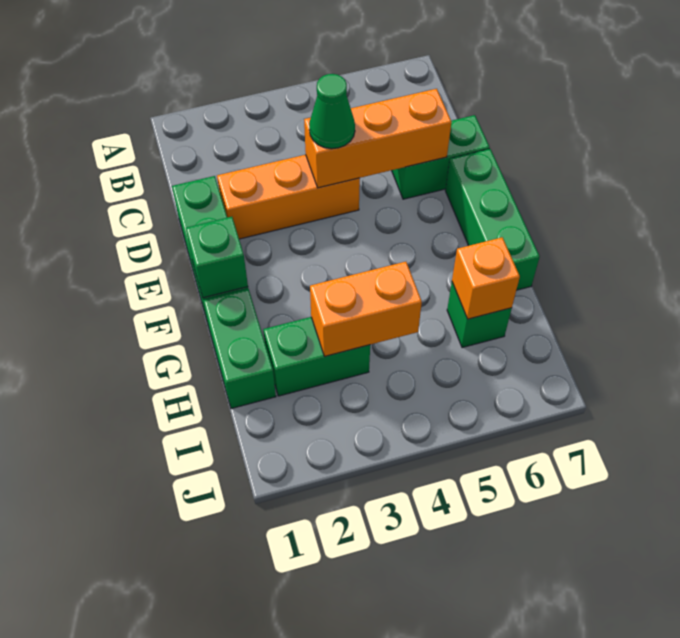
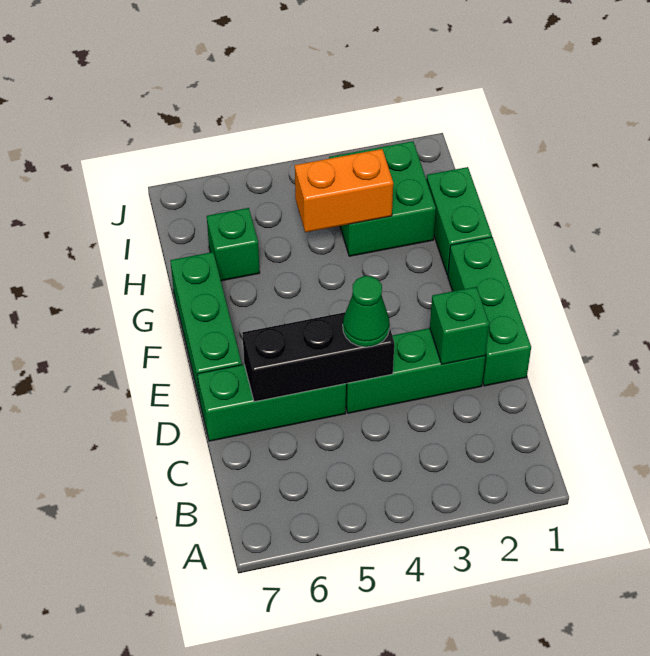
orange 1x3 brick [217,155,360,239] -> green 1x3 brick [346,328,485,413]
orange 1x3 brick [304,89,451,188] -> black 1x3 brick [242,312,394,402]
green 1x2 brick [392,115,490,199] -> green 1x3 brick [197,365,346,441]
green 1x1 brick [186,217,248,298] -> green 1x1 brick moved to [430,287,489,364]
green 1x2 brick [263,317,370,396] -> green 2x2 brick [329,141,436,256]
orange 1x1 brick [452,237,520,319] -> none

